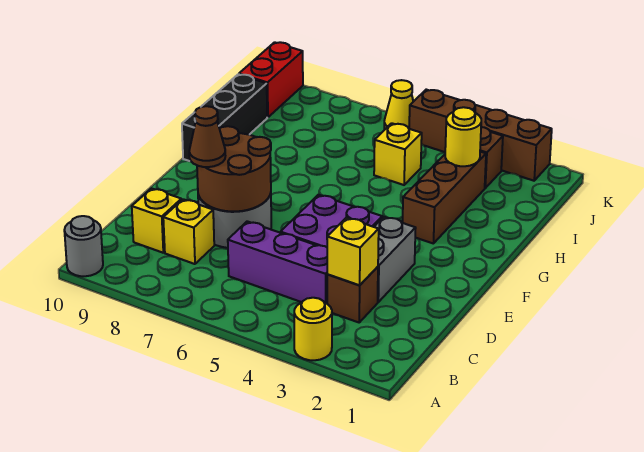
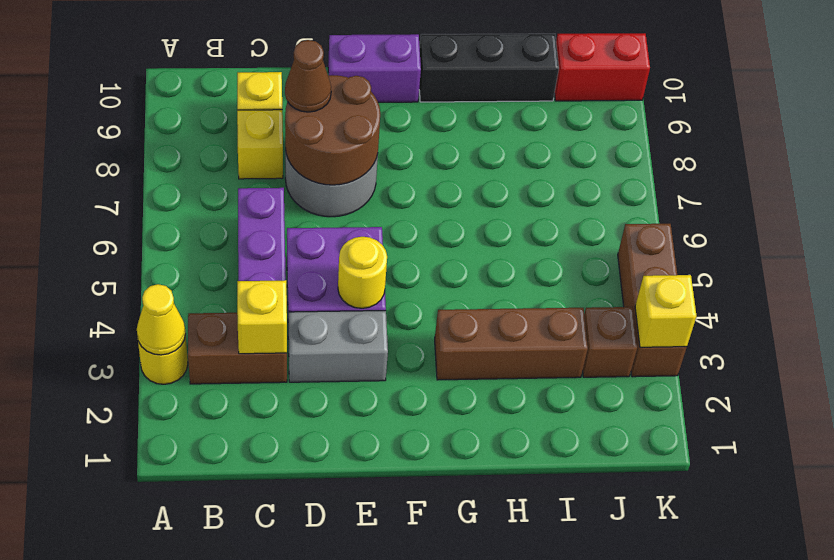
grey 1x1 round brick [64,216,103,276] -> none
brown 1x1 brick [327,267,378,322] -> brown 1x2 brick [188,313,287,384]
none -> purple 1x2 brick [328,34,421,102]
yellow 1x1 round brick [445,107,481,166] -> yellow 1x1 round brick moved to [338,237,387,308]
yellow 1x1 brick [374,123,422,185] -> yellow 1x1 brick moved to [635,275,696,347]
brown 1x4 brick [409,90,552,181] -> brown 1x3 brick [618,224,687,377]
yellow 1x1 cone [384,80,413,129] -> yellow 1x1 cone moved to [137,284,186,355]

